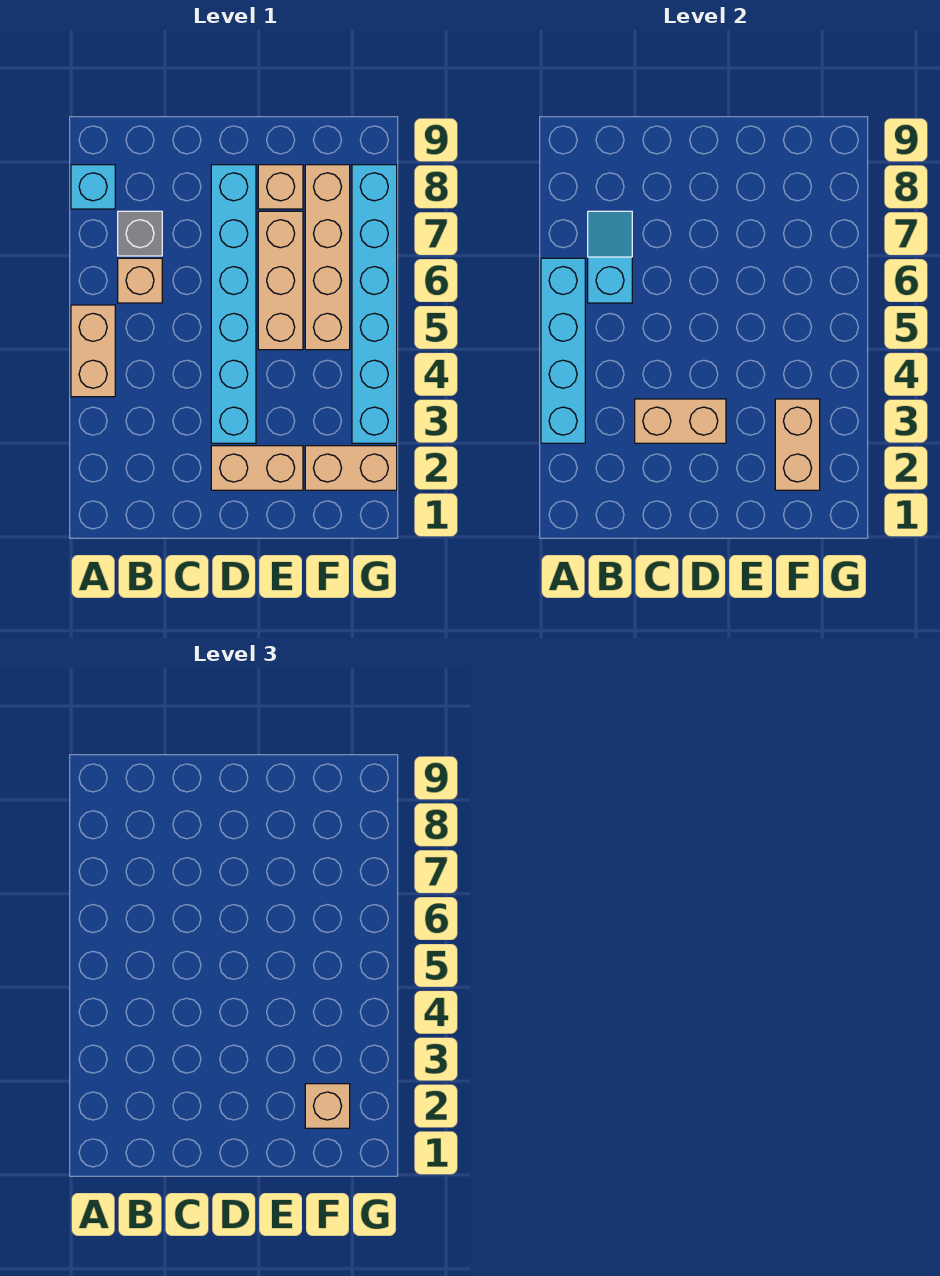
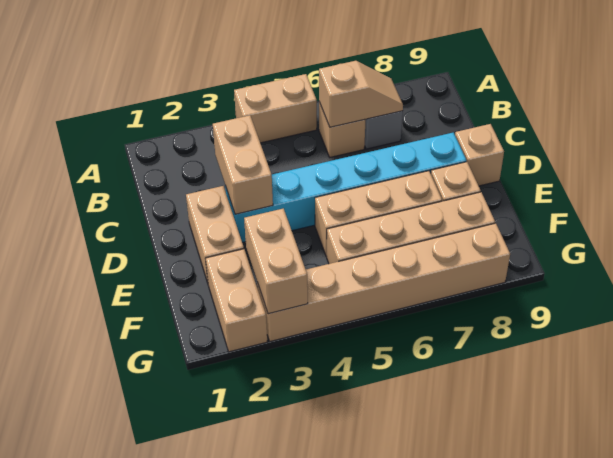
cyan 1x4 brick [541,258,585,443] -> none
cyan 1x1 brick [71,165,115,209] -> none
cyan 1x2 slope [588,211,632,303] -> tan 1x2 slope [319,61,403,127]
tan 1x2 brick [775,399,820,490] -> tan 1x2 brick turned to [244,208,308,314]
tan 1x1 brick [305,1084,350,1128] -> tan 1x1 brick moved to [455,124,504,186]
cyan 1x6 brick [352,165,397,443] -> tan 1x6 brick [257,223,510,341]

